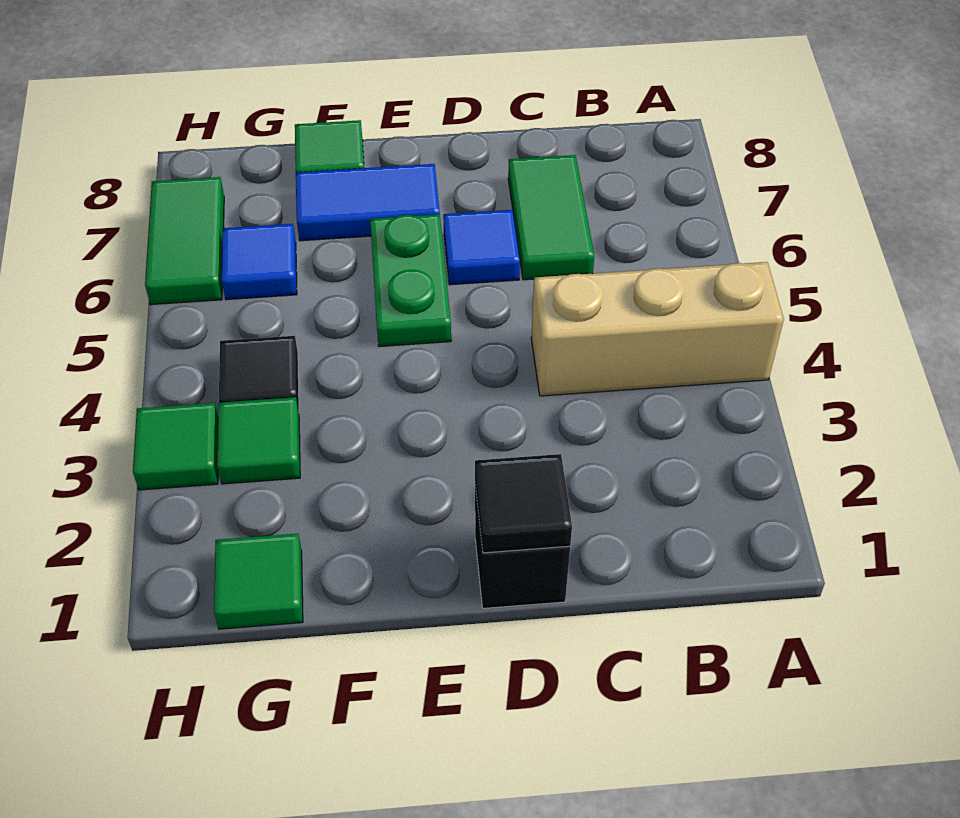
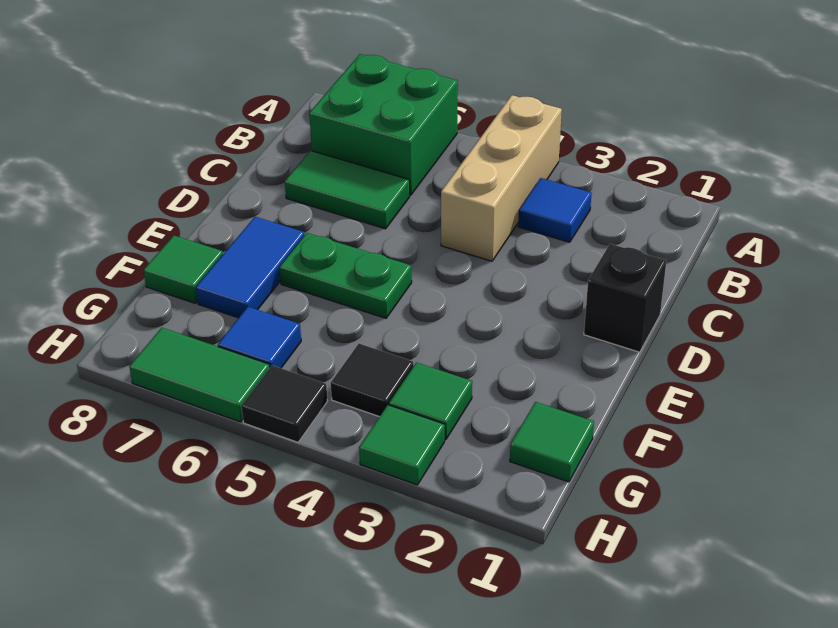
none -> green 2x2 brick [309,54,458,195]
black 1x1 tile [475,454,572,553] -> black 1x1 tile moved to [242,365,327,442]
blue 1x1 tile [443,210,520,285] -> blue 1x1 tile moved to [518,178,592,242]

